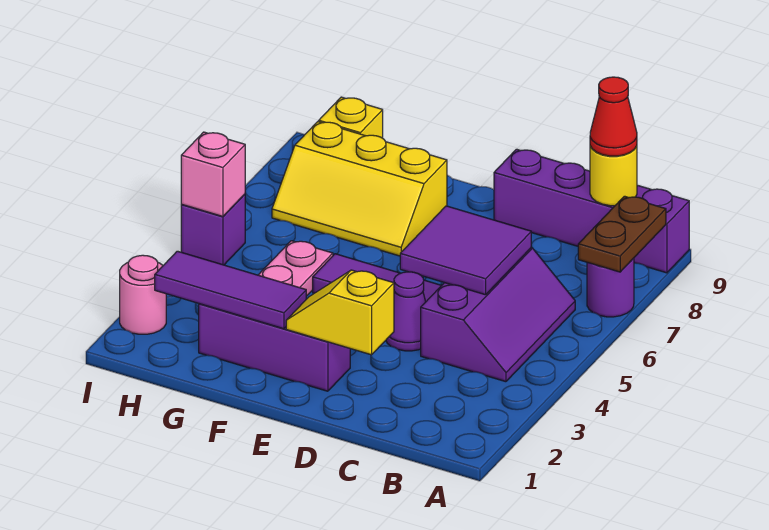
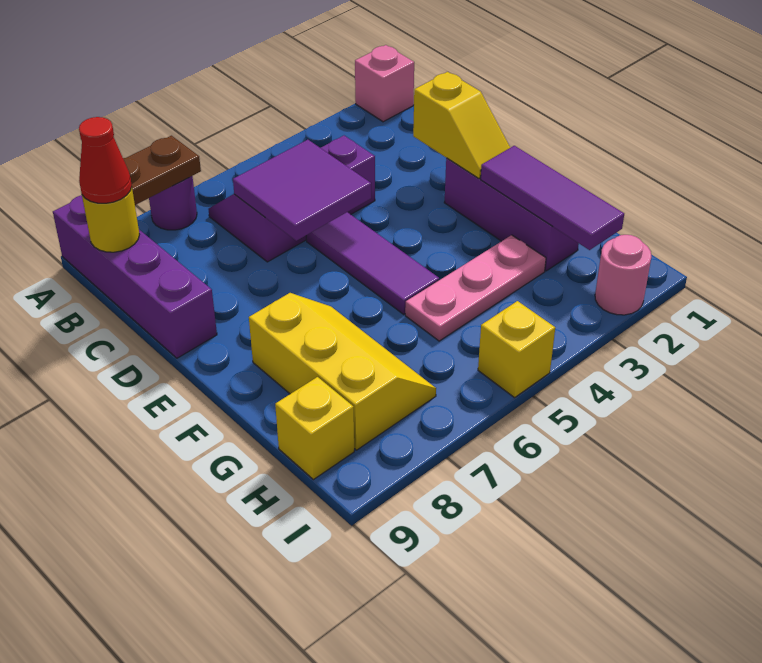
purple 1x1 cone [386,272,426,351] -> none
purple 1x1 brick [181,194,245,265] -> yellow 1x1 brick [478,301,555,398]
pink 1x1 brick [181,132,245,216] -> pink 1x1 brick moved to [355,45,414,122]

